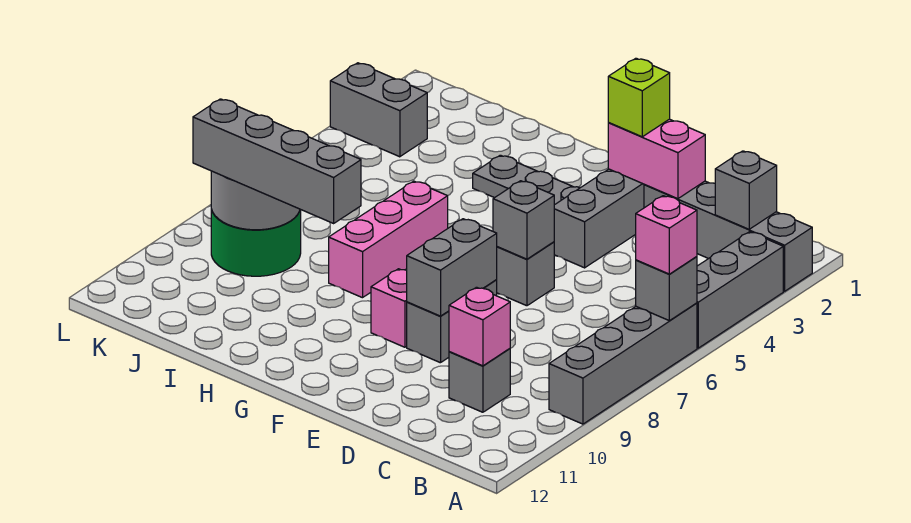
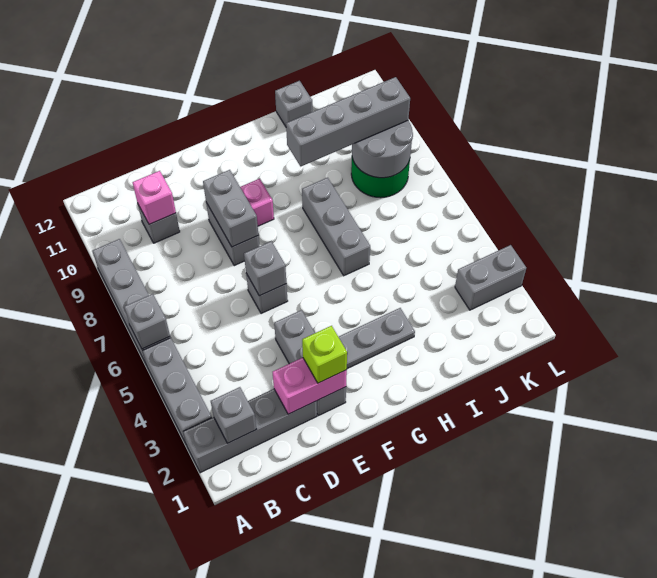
pink 1x1 brick [636,196,697,274] -> none
pink 1x3 brick [329,181,448,298] -> grey 1x3 brick [302,178,370,276]
none -> grey 1x1 brick [275,81,313,127]

